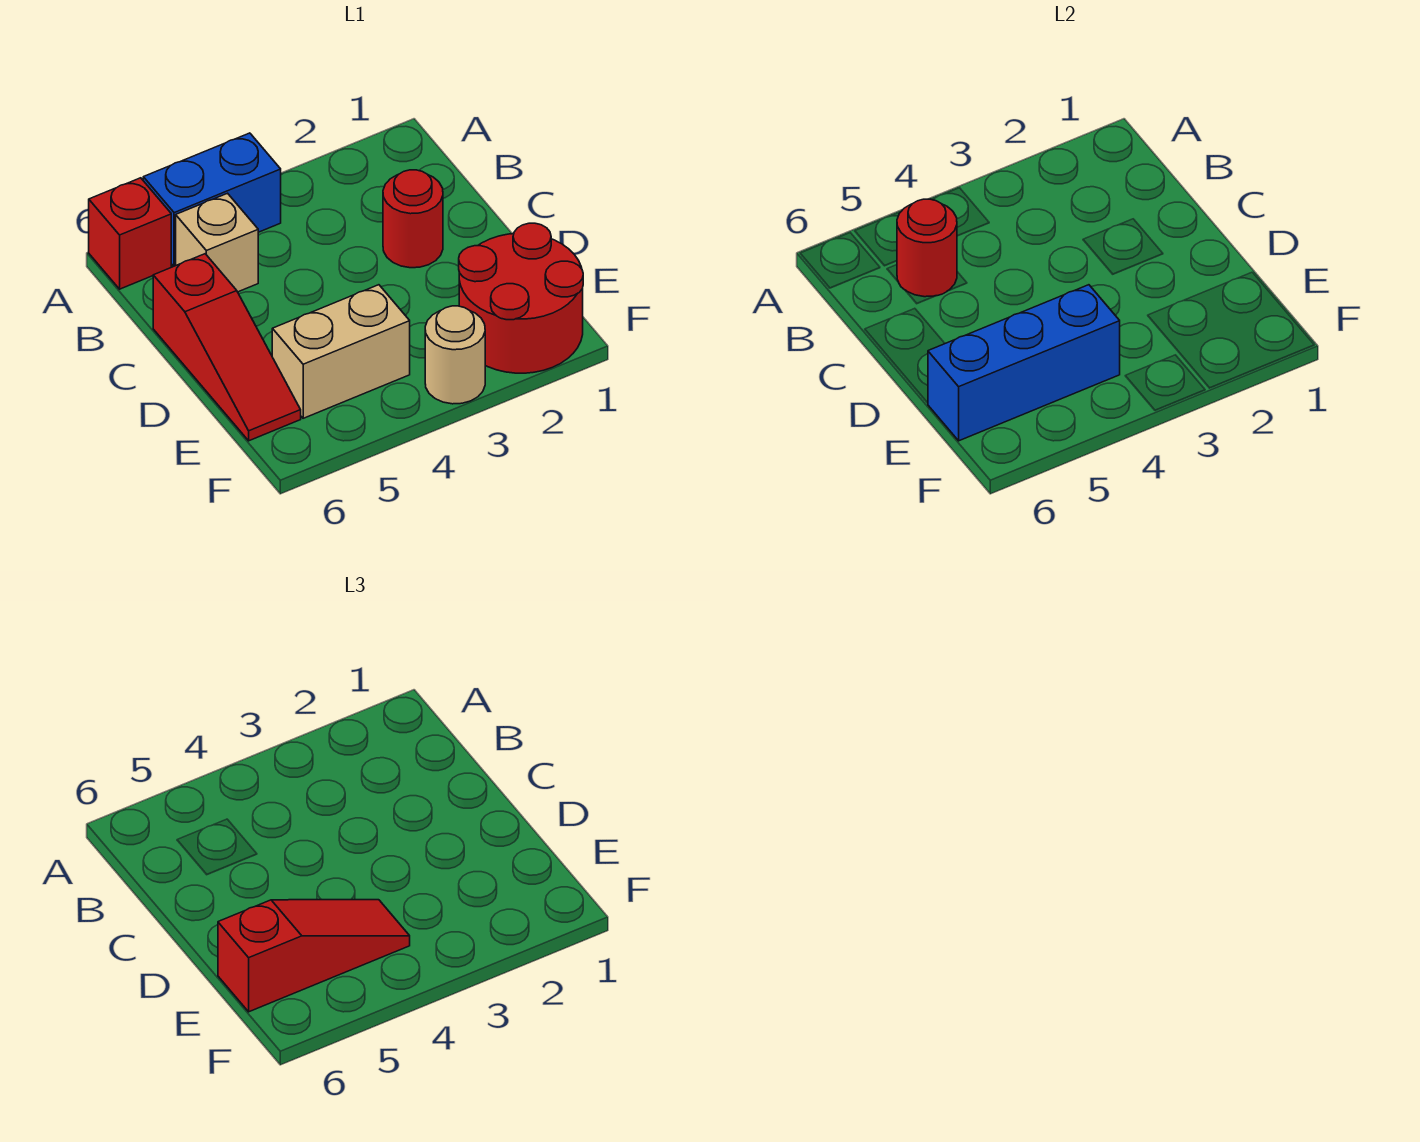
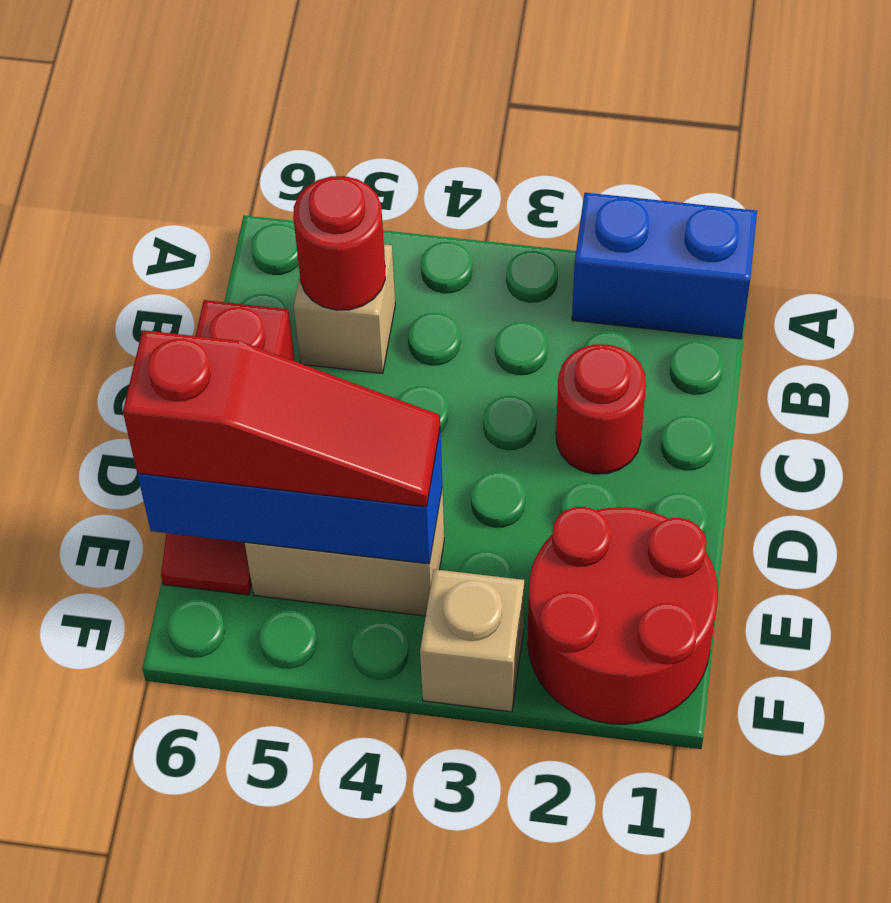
blue 1x2 brick [143,133,281,266] -> blue 1x2 brick moved to [572,193,757,339]
red 1x1 brick [89,178,171,289] -> none
tan 1x1 round brick [425,306,485,404] -> tan 1x1 brick [420,569,524,712]

